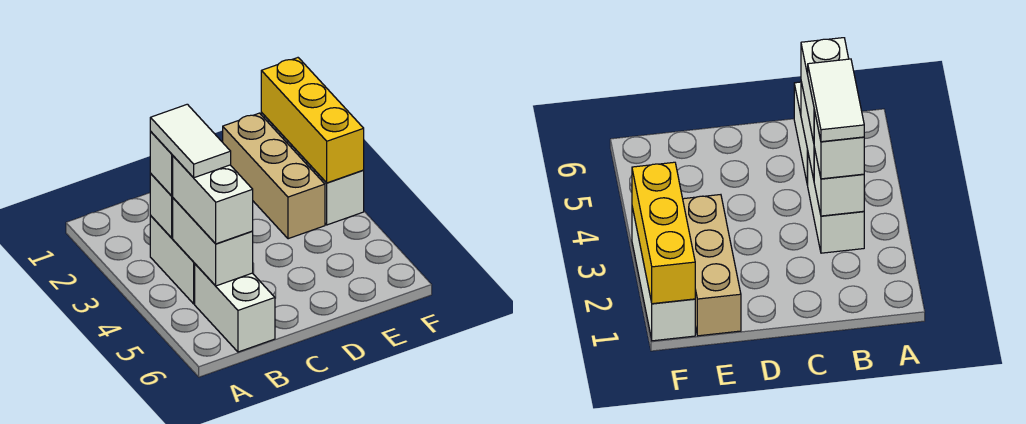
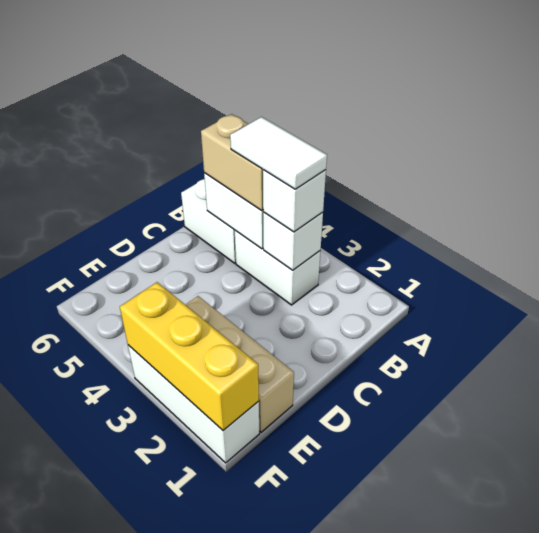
white 1x2 brick [173,156,253,244] -> tan 1x2 brick [201,114,263,211]

